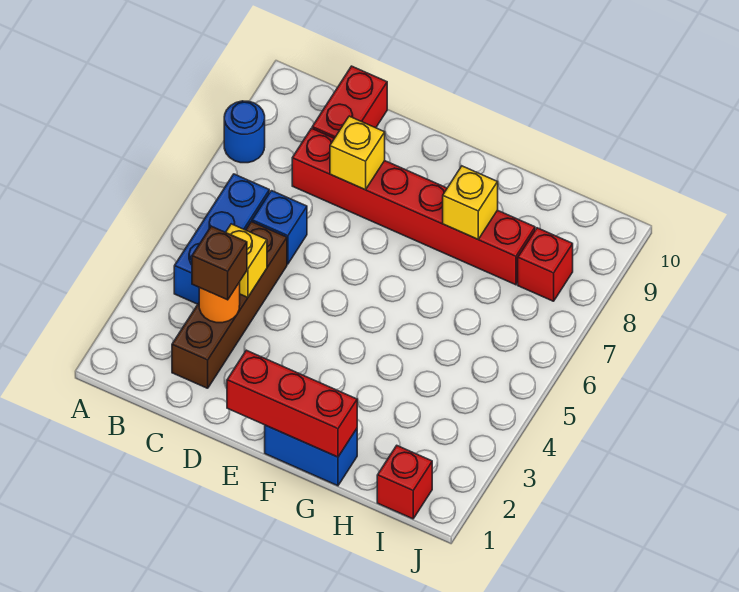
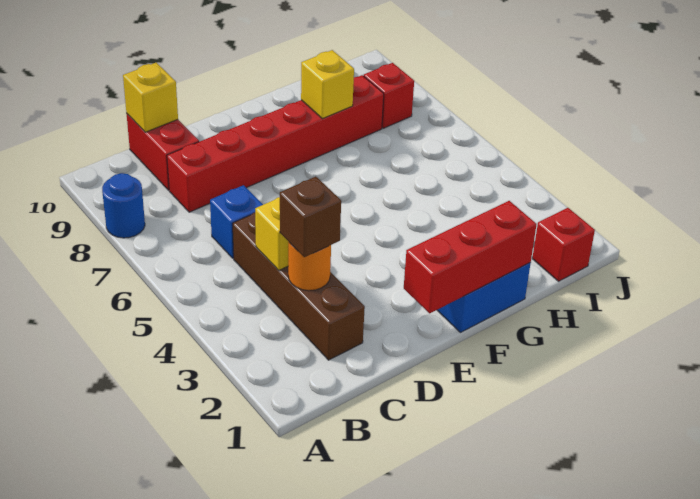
blue 1x3 brick [174,174,269,304] -> none
yellow 1x1 brick [330,116,385,190] -> yellow 1x1 brick moved to [123,63,178,132]

